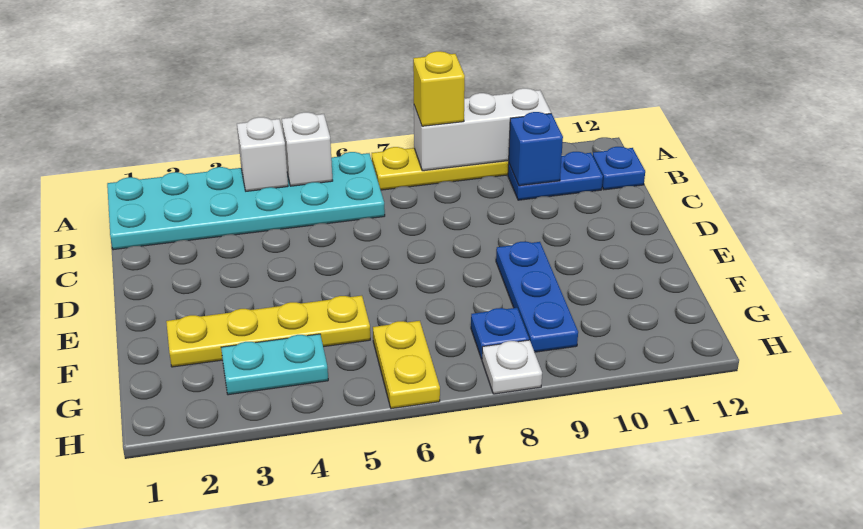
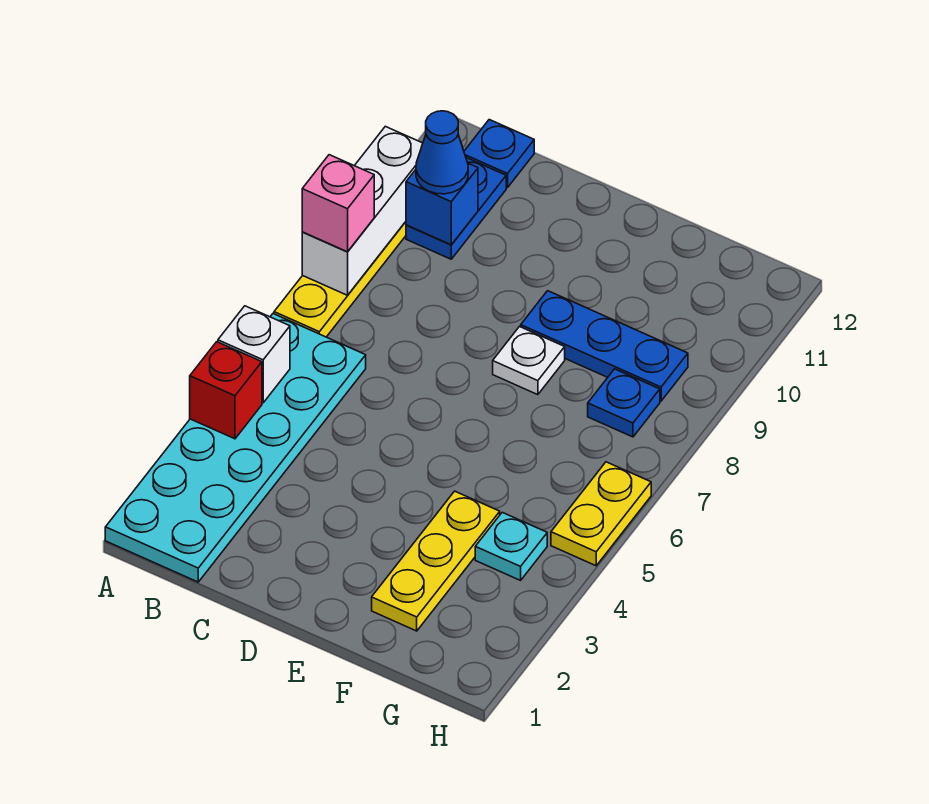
white 1x1 brick [237,117,288,191] -> red 1x1 brick [190,342,262,439]
yellow 1x1 brick [413,51,465,126] -> pink 1x1 brick [302,155,374,252]
none -> blue 1x1 cone [416,111,468,194]
yellow 1x4 plate [166,296,370,367] -> yellow 1x3 plate [372,491,500,631]
cyan 1x2 plate [221,334,328,395] -> cyan 1x1 plate [475,512,547,580]
yellow 1x2 plate [373,321,440,409] -> yellow 1x2 plate turned to [551,462,651,566]
white 1x1 plate [482,340,542,394] -> white 1x1 plate moved to [493,327,565,395]

